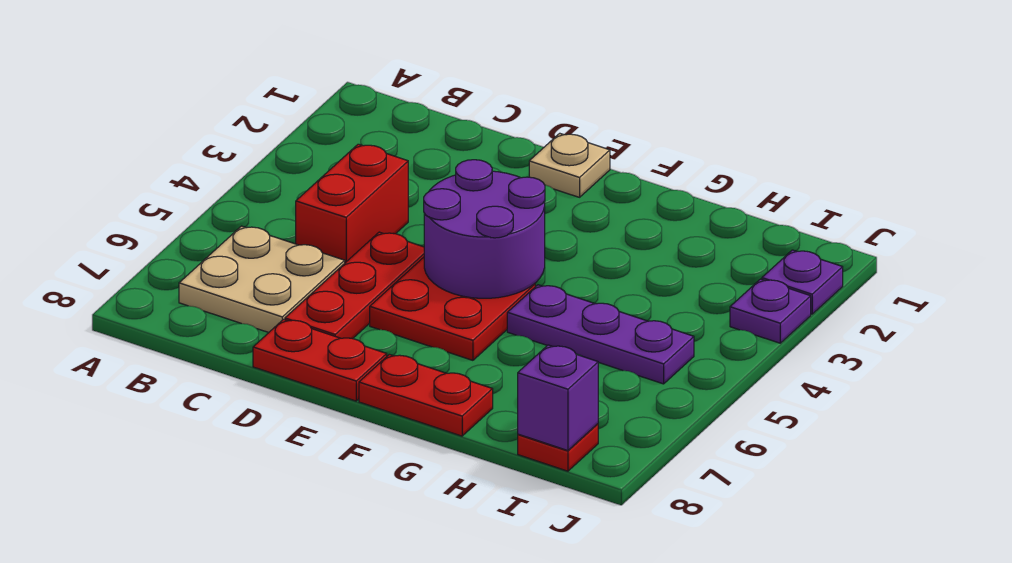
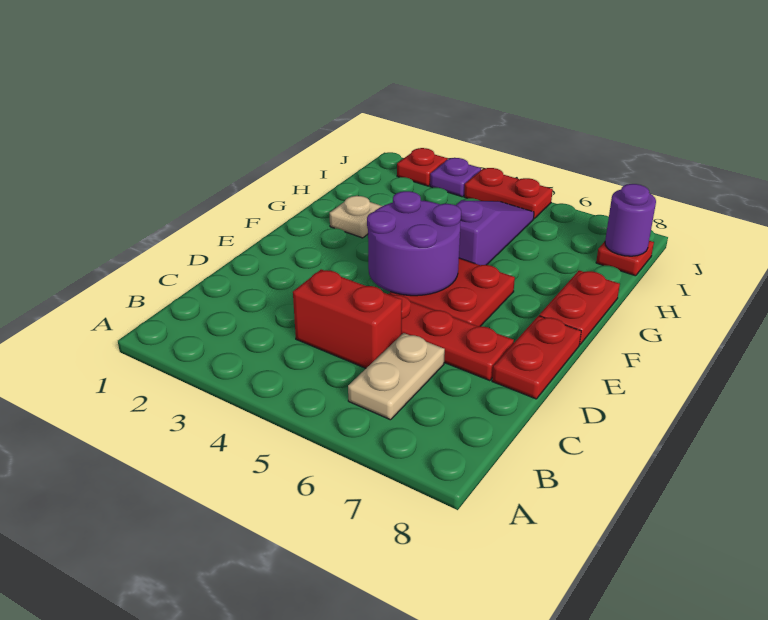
tan 2x2 plate [179,226,345,332] -> tan 1x2 plate [348,333,445,420]
tan 1x1 plate [529,133,610,197] -> tan 1x1 plate moved to [330,196,382,238]
purple 1x3 plate [507,285,694,384] -> purple 1x3 slope [456,200,534,265]
purple 1x1 brick [518,345,598,451] -> purple 1x1 round brick [605,184,656,256]
purple 1x1 plate [762,250,843,314] -> red 1x1 plate [397,148,447,186]
none -> red 1x2 plate [464,168,553,219]

